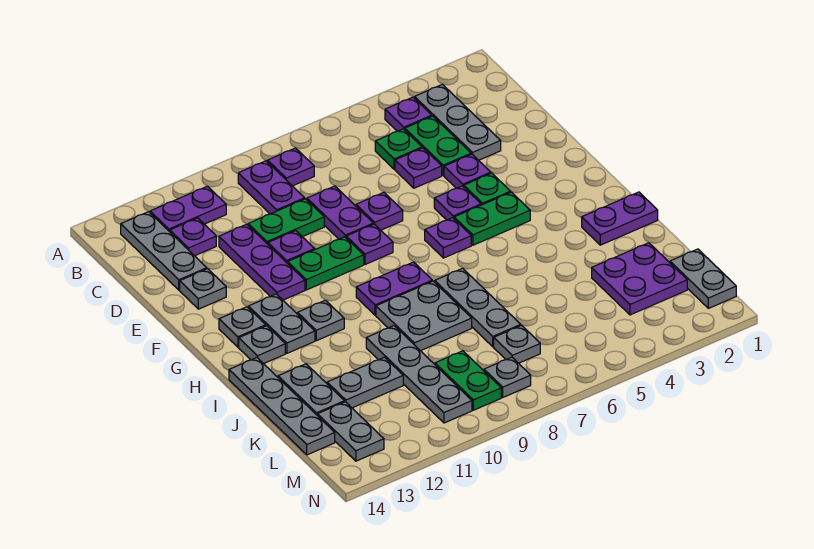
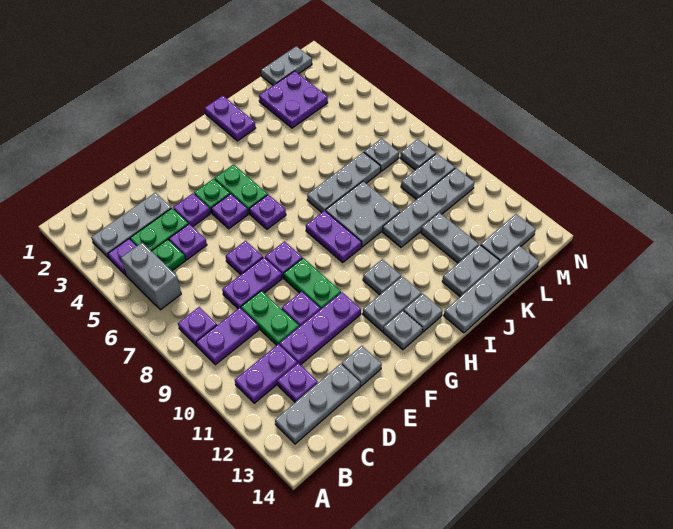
none -> grey 1x2 brick [121,243,181,310]
purple 1x2 plate [150,186,226,232] -> purple 1x2 plate turned to [235,344,297,403]
green 1x2 plate [435,351,501,410] -> grey 1x2 plate [401,153,455,199]

